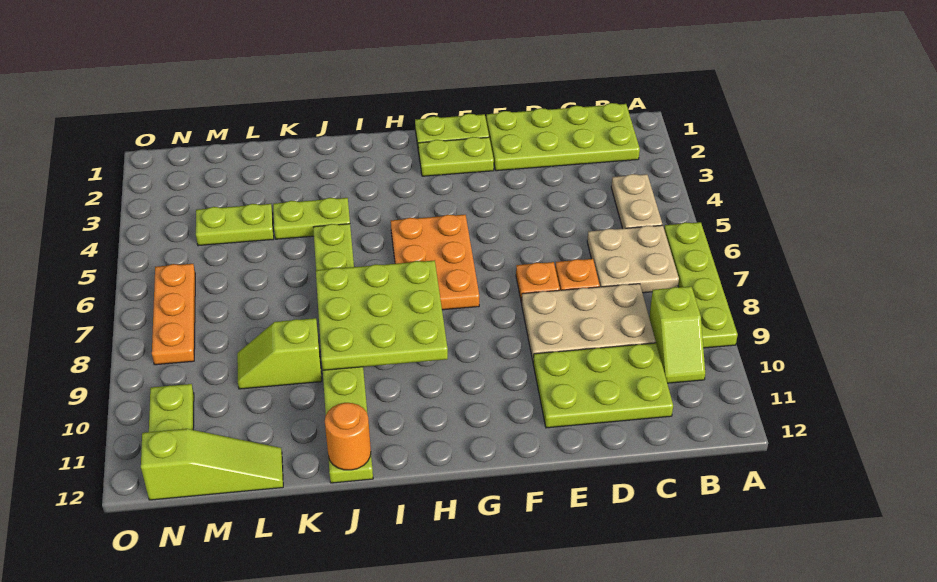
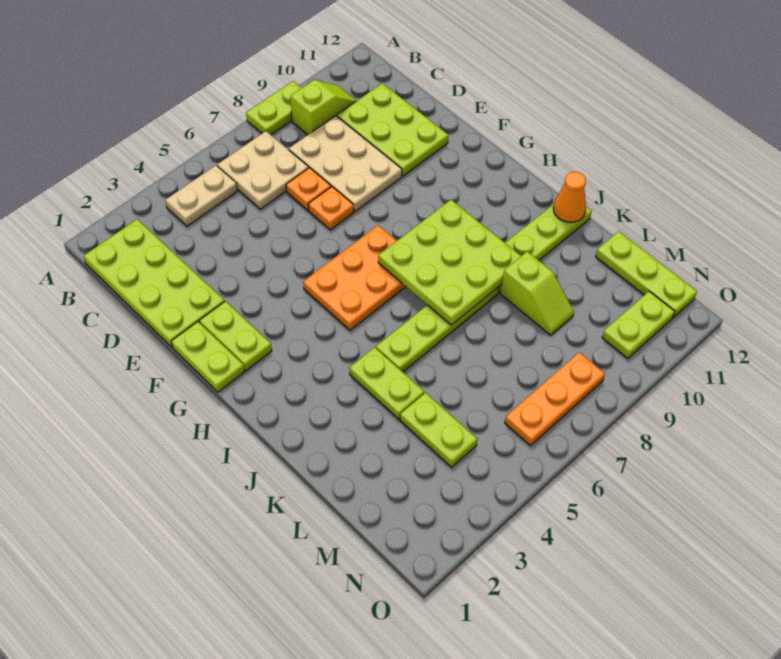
lime 1x4 plate [664,222,738,348] -> lime 1x2 plate [246,81,301,135]
orange 1x1 round brick [325,403,371,470] -> orange 1x1 cone [553,172,586,222]
lime 1x3 slope [141,429,283,500] -> lime 1x3 plate [596,231,697,318]

